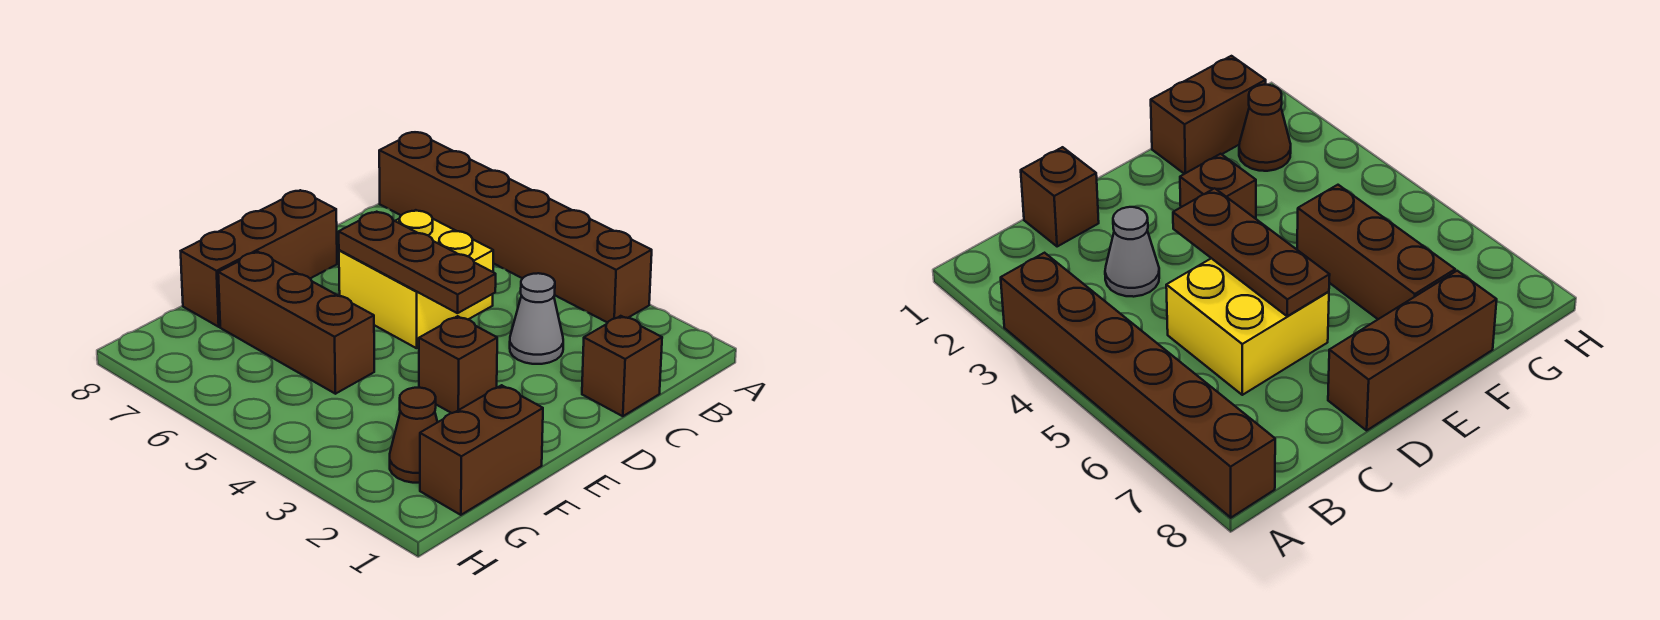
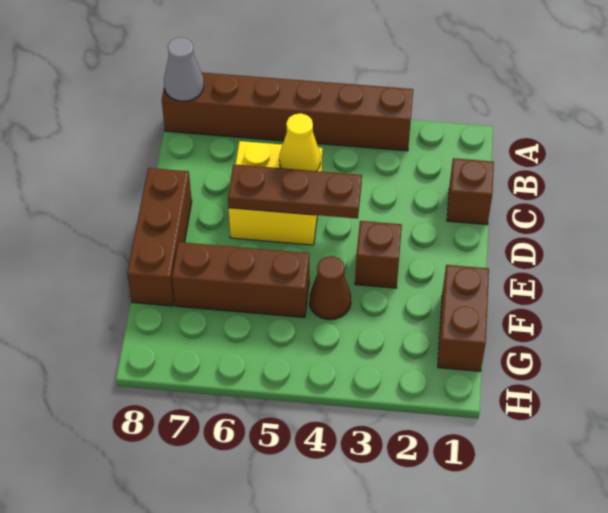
grey 1x1 cone [510,273,563,364] -> grey 1x1 cone moved to [164,37,204,101]
none -> yellow 1x1 cone [279,113,320,171]
brown 1x1 cone [390,388,438,483] -> brown 1x1 cone moved to [309,256,351,320]

